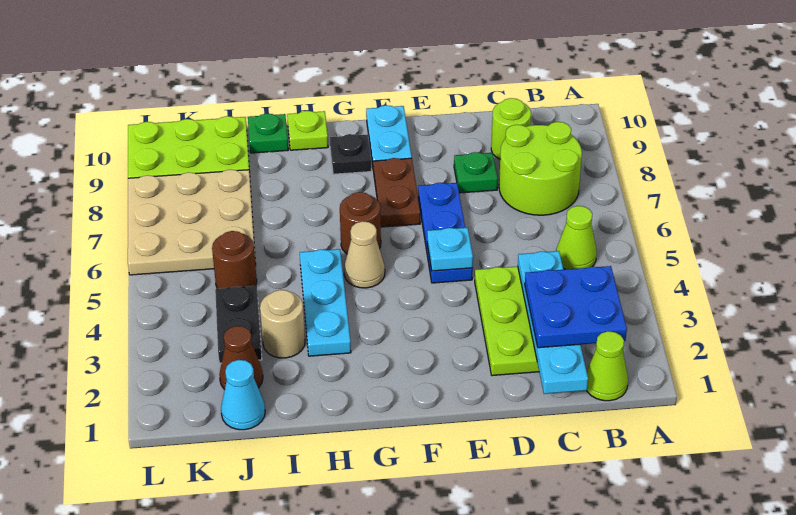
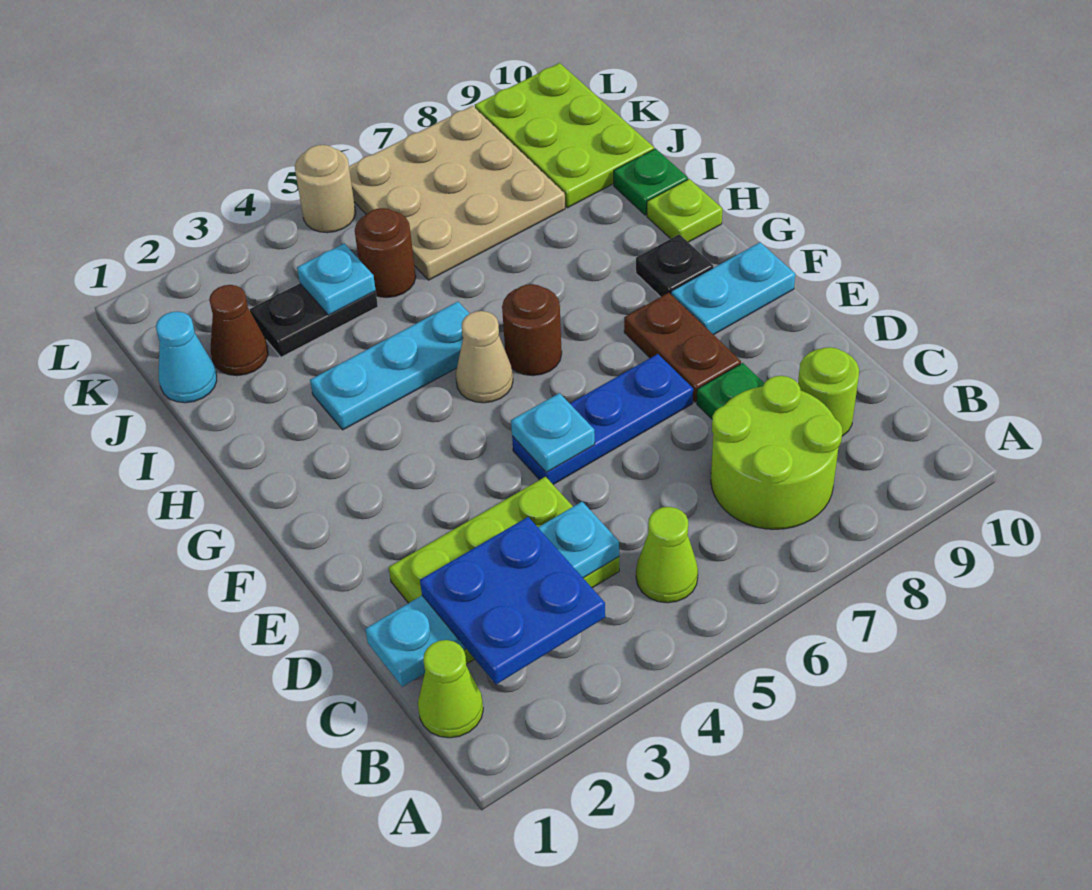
brown 1x2 plate [373,158,420,227] -> brown 1x2 plate turned to [624,293,741,402]
tan 1x1 round brick [260,290,305,358] -> tan 1x1 round brick moved to [295,145,356,233]
none -> cyan 1x1 plate [297,244,376,315]

